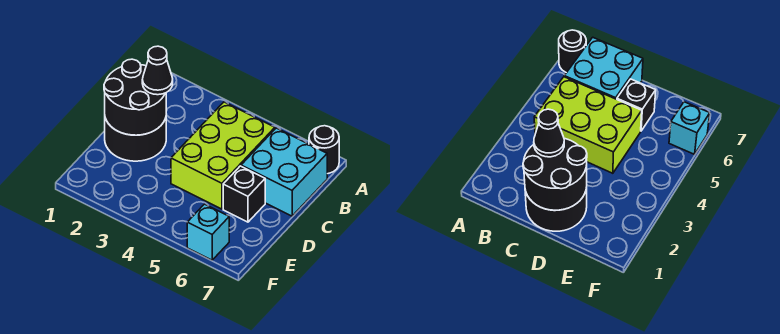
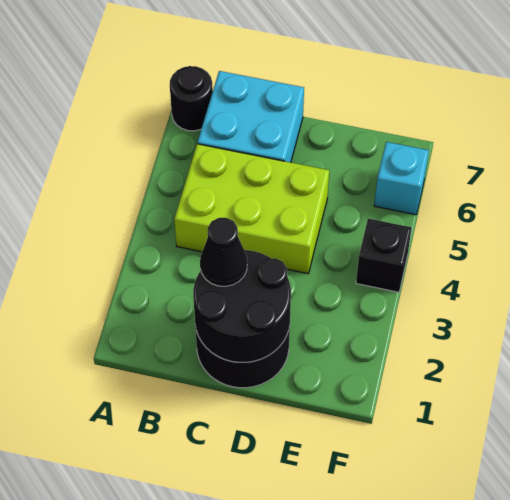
black 1x1 brick [223,166,265,222] -> black 1x1 brick moved to [356,219,412,292]

